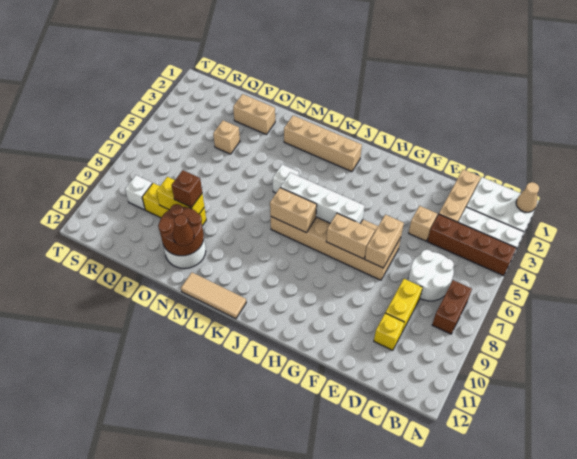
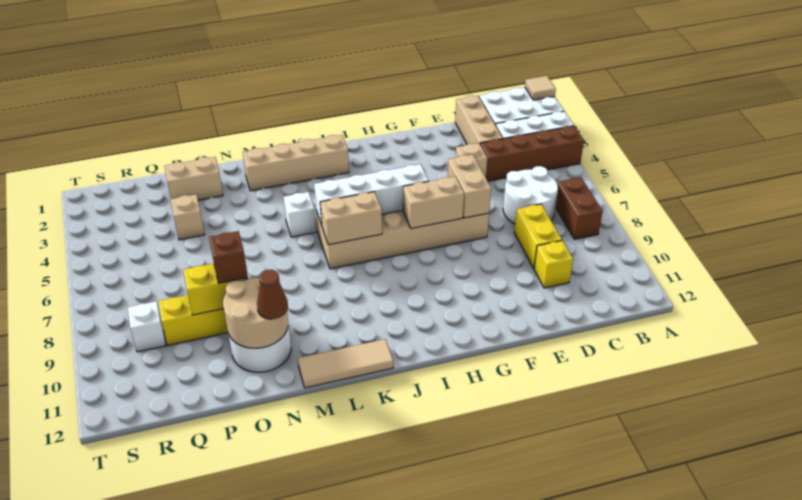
tan 1x1 cone [516,182,539,212] -> tan 1x1 tile [525,76,556,100]
brown 2x2 round brick [158,204,204,256] -> tan 2x2 round brick [223,278,288,348]

